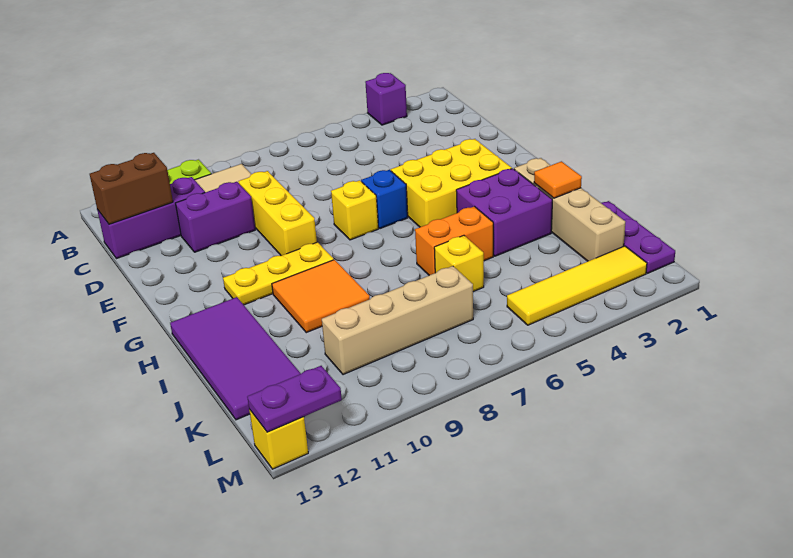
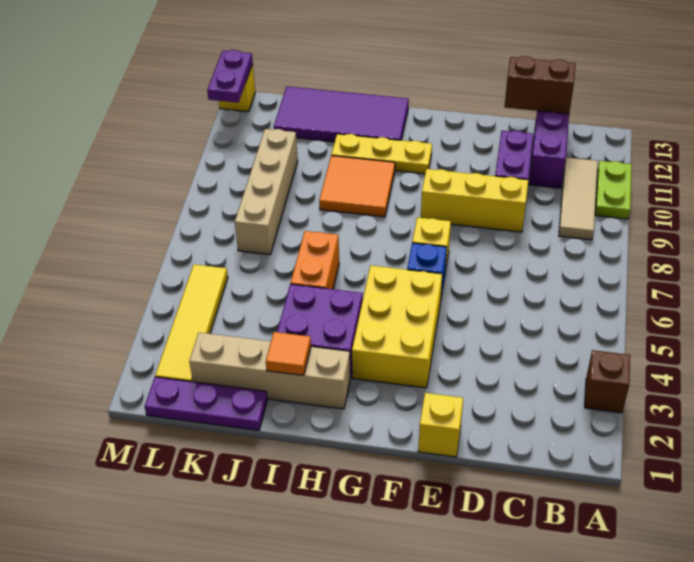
purple 1x1 brick [365,73,407,125] -> brown 1x1 brick [585,350,630,413]
brown 1x2 brick [90,153,173,224] -> brown 1x2 brick turned to [505,56,576,114]
yellow 1x3 plate [223,242,334,305] -> yellow 1x3 plate turned to [331,134,432,174]
yellow 1x1 brick [434,235,484,292] -> yellow 1x1 brick moved to [418,393,463,457]

